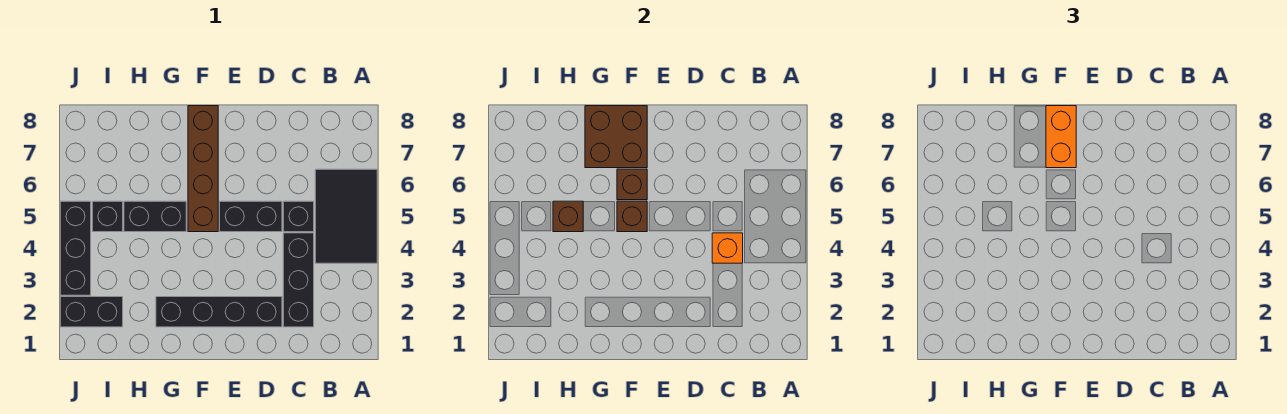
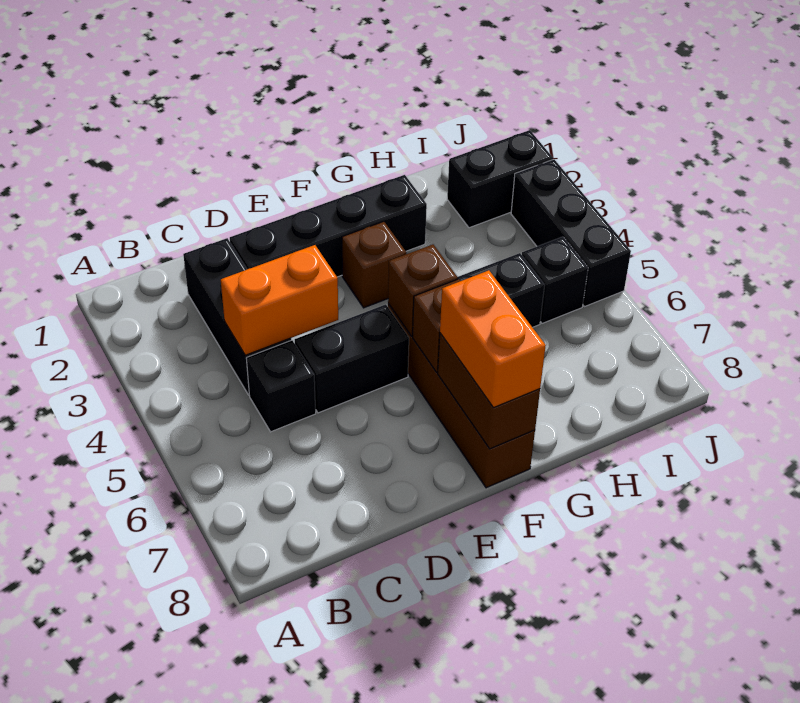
black 2x3 tile [315,169,377,263] -> none
orange 1x1 brick [712,233,743,263] -> orange 1x2 brick [221,245,338,355]
brown 2x2 brick [585,106,647,168] -> brown 1x2 brick [438,333,540,449]
brown 1x1 brick [553,201,583,232] -> brown 1x1 brick moved to [342,222,406,308]

